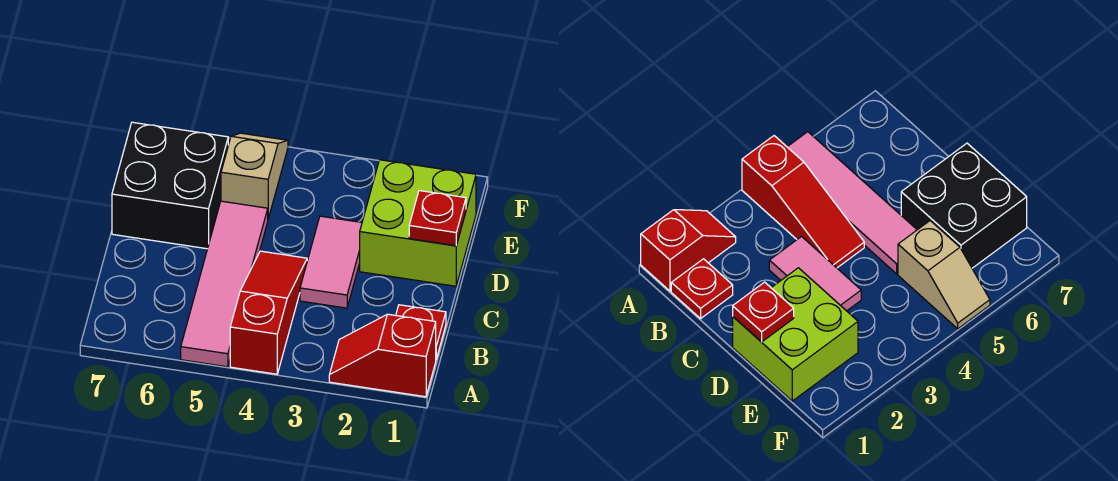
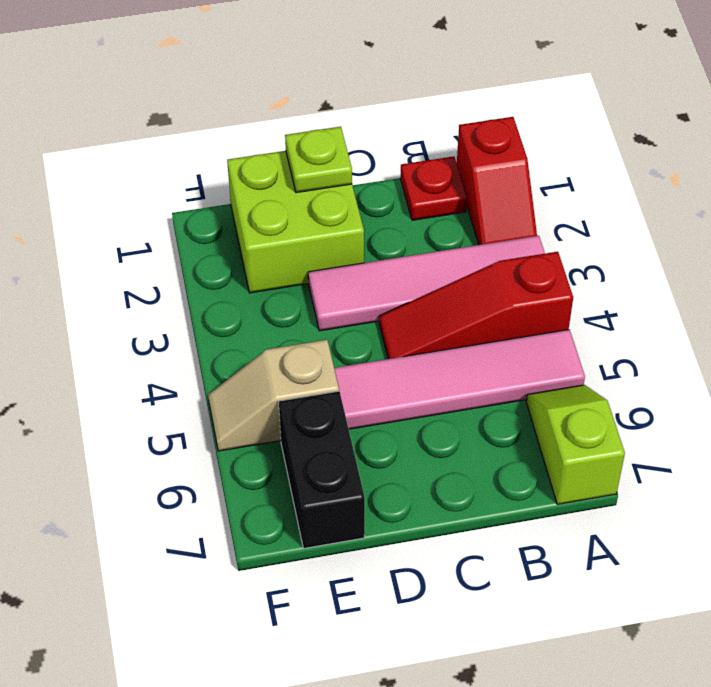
none -> lime 1x2 slope [526,385,625,504]
pink 1x2 tile [300,216,362,308] -> pink 1x4 tile [308,236,545,331]
red 1x1 plate [409,191,466,246] -> lime 1x1 plate [285,127,352,193]
black 2x2 brick [112,122,228,249] -> black 1x2 brick [279,391,365,548]

